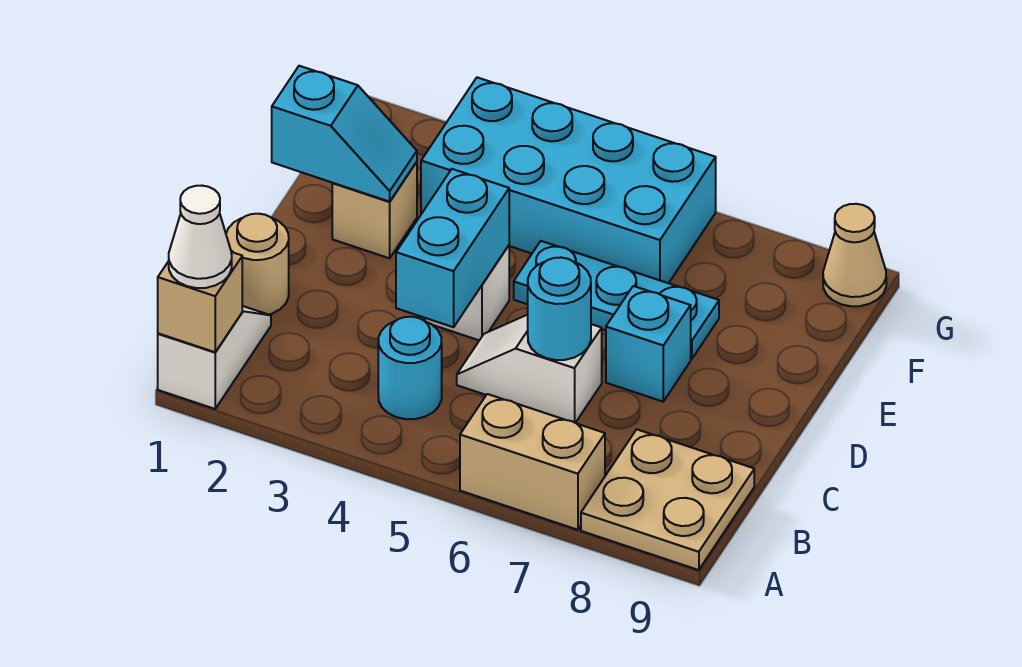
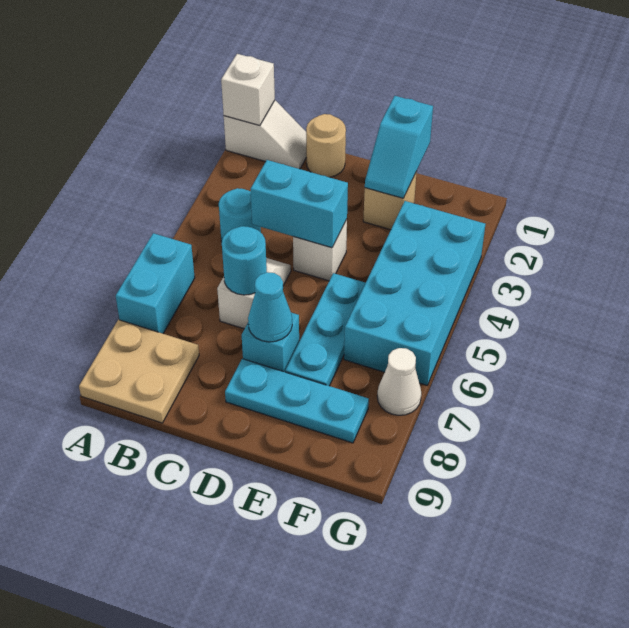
tan 1x1 brick [158,252,242,352] -> white 1x1 brick [221,54,275,125]
white 1x1 cone [169,186,232,288] -> white 1x1 cone moved to [377,348,421,415]
tan 1x2 brick [460,394,605,530] -> cyan 1x2 brick [116,233,195,334]
none -> cyan 1x1 cone [248,272,292,342]
none -> cyan 1x3 plate [225,359,369,443]
tan 1x1 cone [823,204,886,306] -> none

